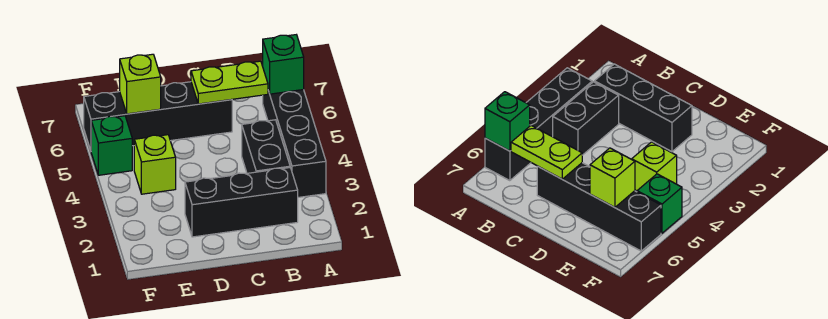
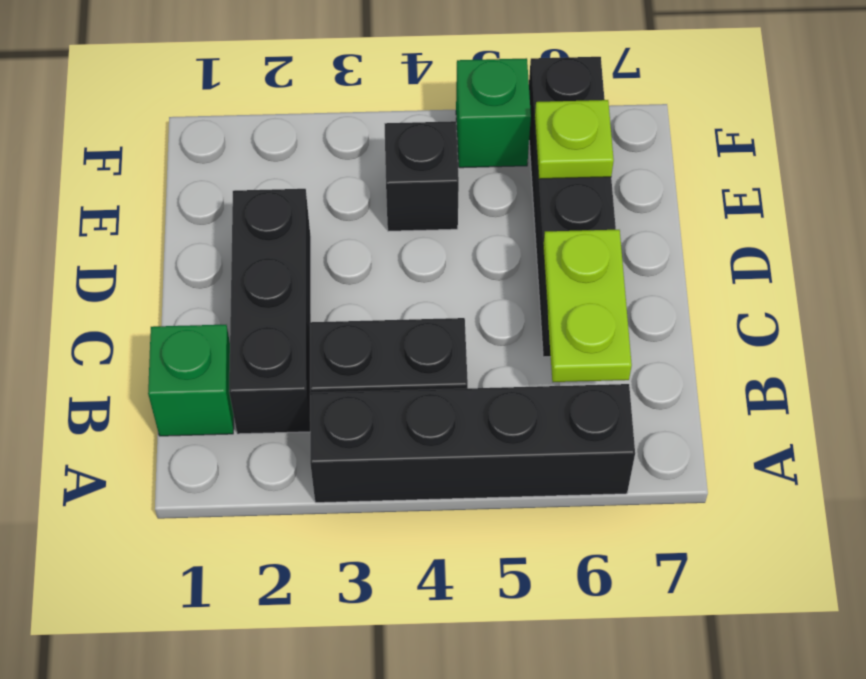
green 1x1 brick [263,35,304,94] -> green 1x1 brick moved to [148,325,234,436]
lime 1x1 brick [134,135,176,194] -> black 1x1 brick [385,121,459,231]
lime 1x1 brick [120,54,161,114] -> lime 1x1 plate [535,100,614,179]

